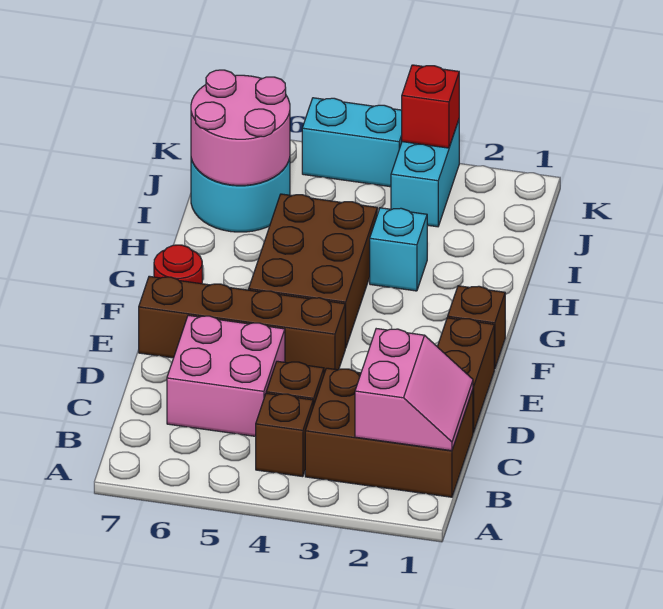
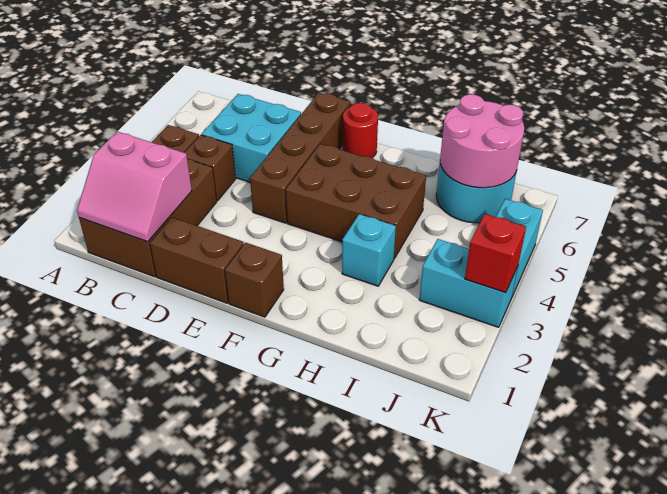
pink 2x2 brick [167,315,285,436] -> cyan 2x2 brick [202,94,301,182]

